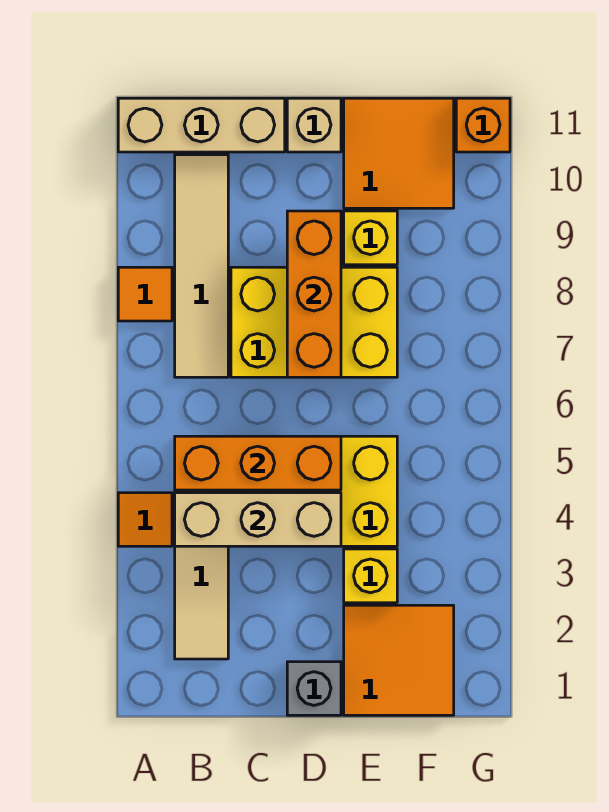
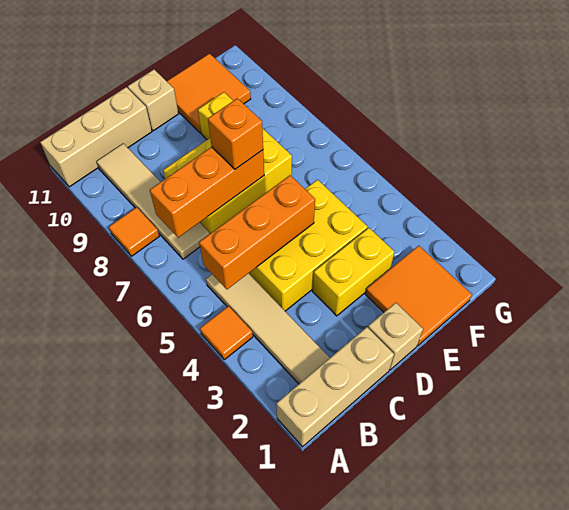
tan 1x3 brick [175,493,341,546] -> tan 1x3 brick moved to [276,327,394,447]
grey 1x1 brick [287,662,341,715] -> tan 1x1 brick [368,303,423,370]
orange 1x3 brick [287,211,341,377] -> orange 1x3 brick turned to [150,147,264,238]
yellow 1x1 brick [344,549,397,603] -> yellow 1x2 brick [312,228,395,316]
orange 1x1 brick [456,98,510,152] -> orange 1x1 brick moved to [208,98,263,169]

